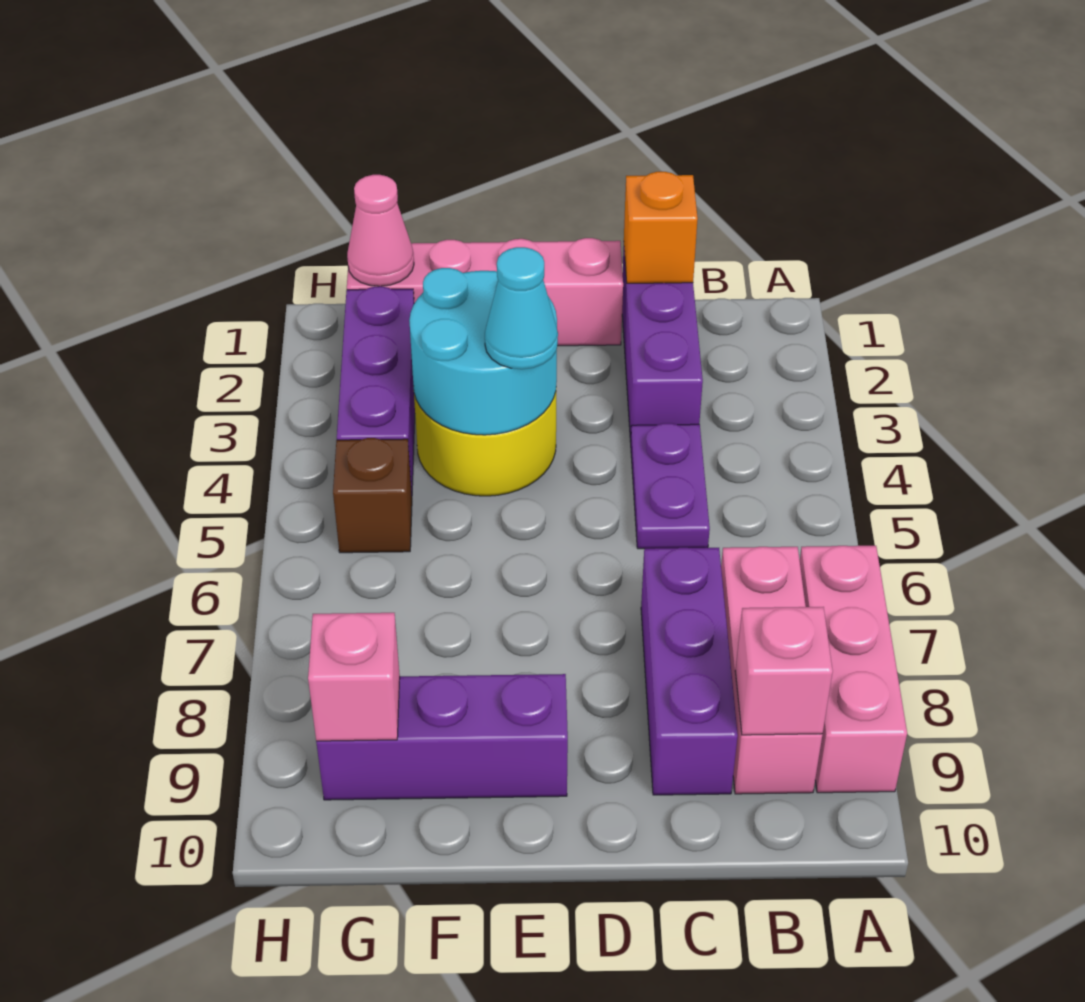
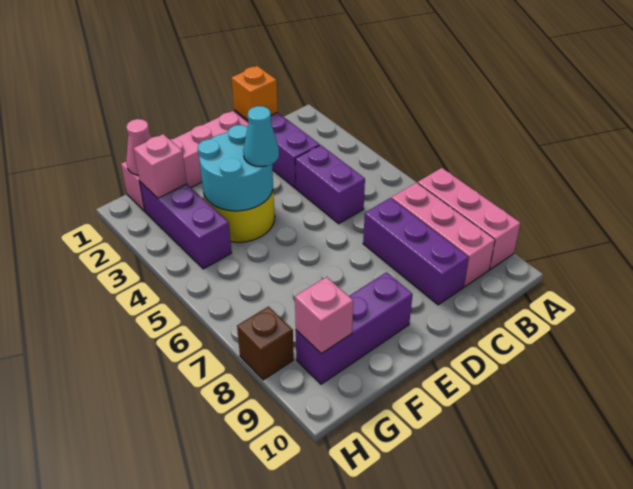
pink 1x1 brick [735,607,833,735] -> pink 1x1 brick moved to [134,134,187,198]
purple 1x2 plate [631,423,710,549] -> purple 1x2 brick [295,145,365,224]
brown 1x1 brick [333,438,412,553] -> brown 1x1 brick moved to [237,307,294,380]

